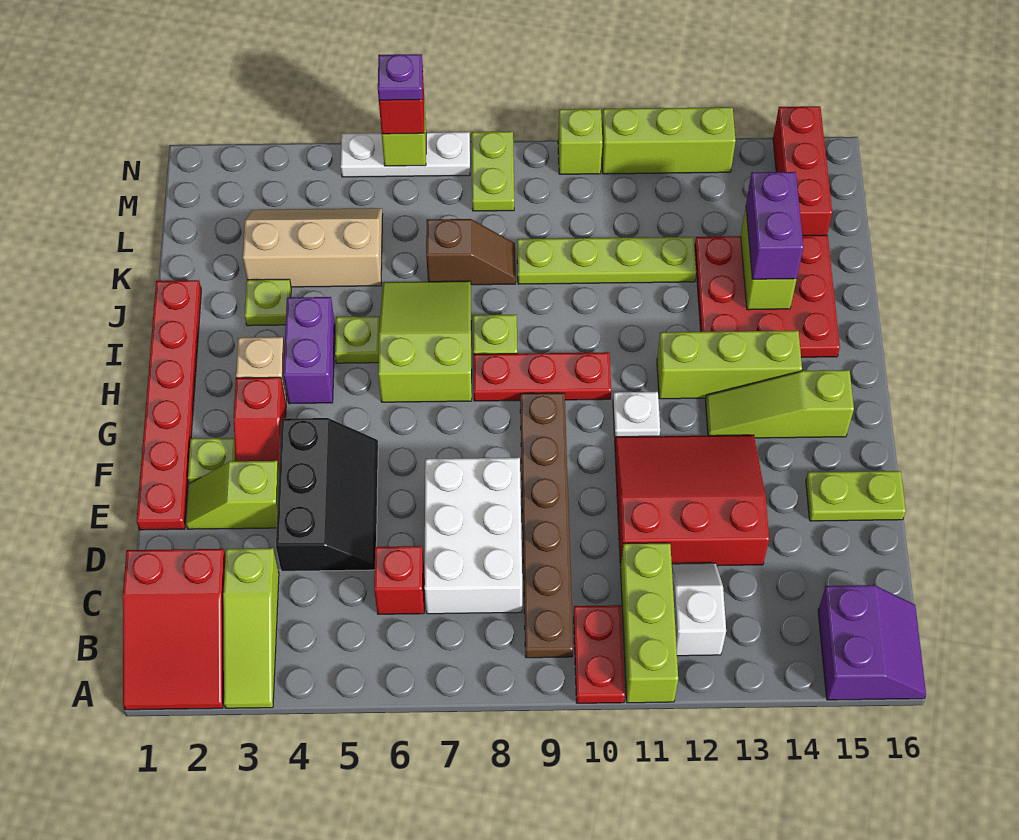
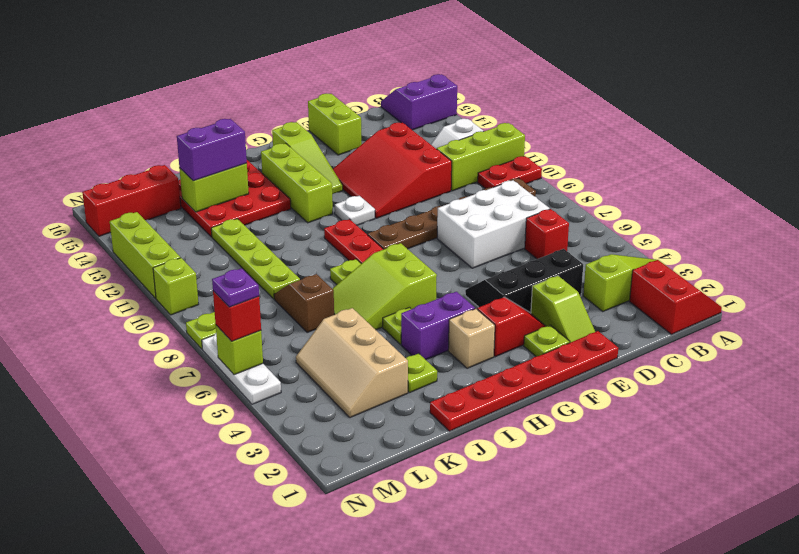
red 2x3 slope [123,549,226,710] -> red 2x2 slope [630,260,722,334]
lime 1x2 plate [806,471,906,521] -> lime 1x2 brick [308,94,362,155]

